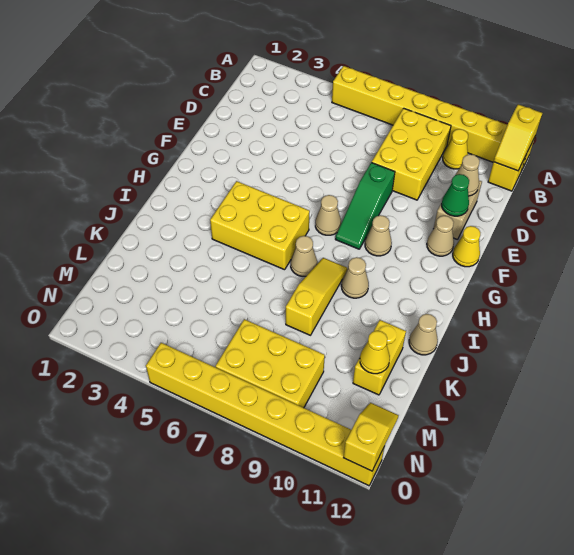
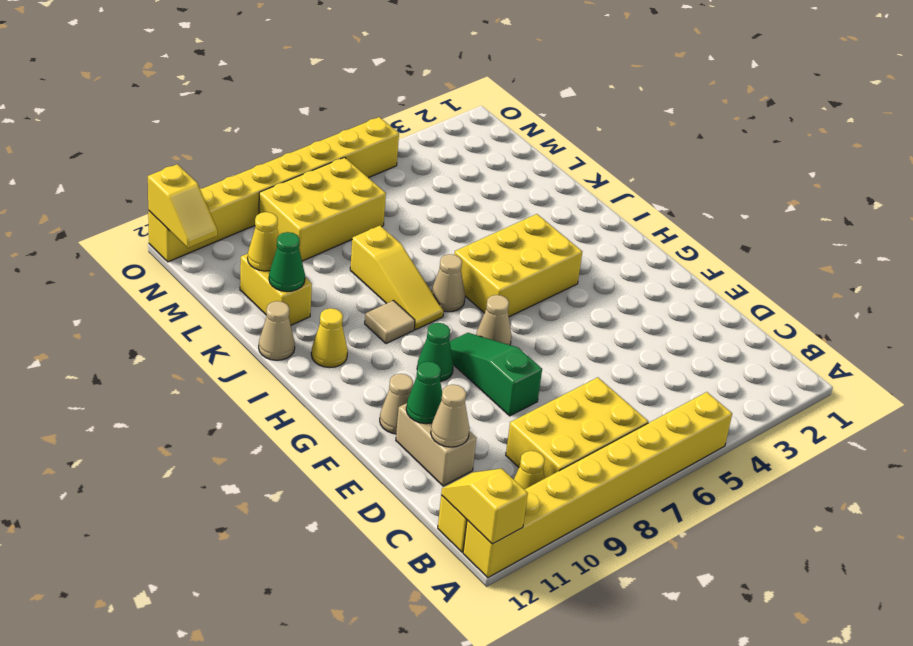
yellow 2x3 brick [372,108,451,200] -> yellow 2x3 brick turned to [506,377,648,478]
yellow 1x1 cone [453,226,480,267] -> yellow 1x1 cone moved to [311,308,348,368]
tan 1x1 cone [365,215,392,256] -> green 1x1 cone [417,323,454,382]
tan 1x1 cone [341,257,369,298] -> tan 1x1 tile [365,301,415,344]
none -> green 1x1 cone [269,232,305,292]

